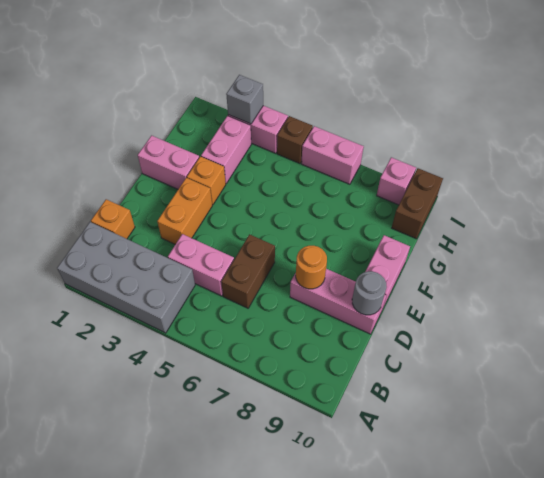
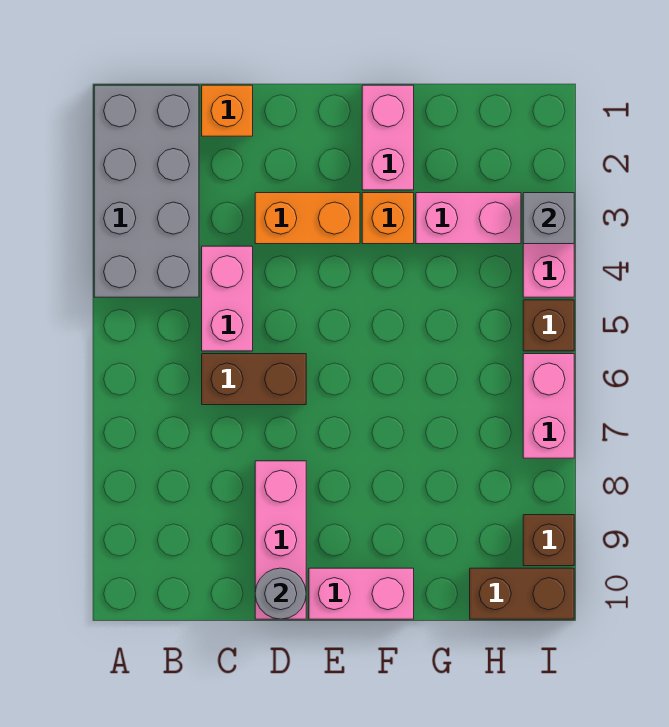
orange 1x1 round brick [296,246,327,289] -> none
pink 1x1 brick [377,157,416,205] -> brown 1x1 brick [523,515,574,566]

